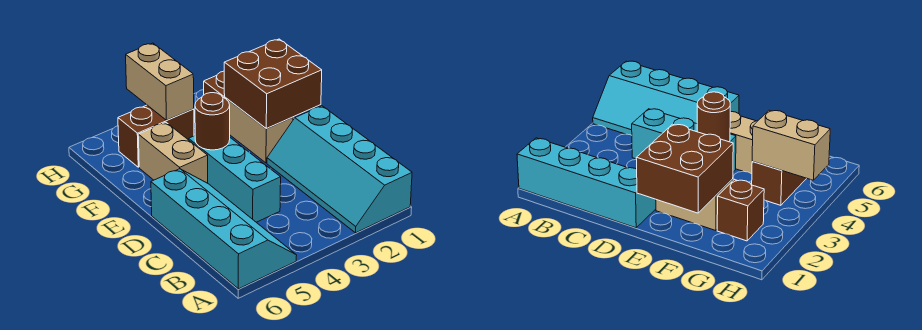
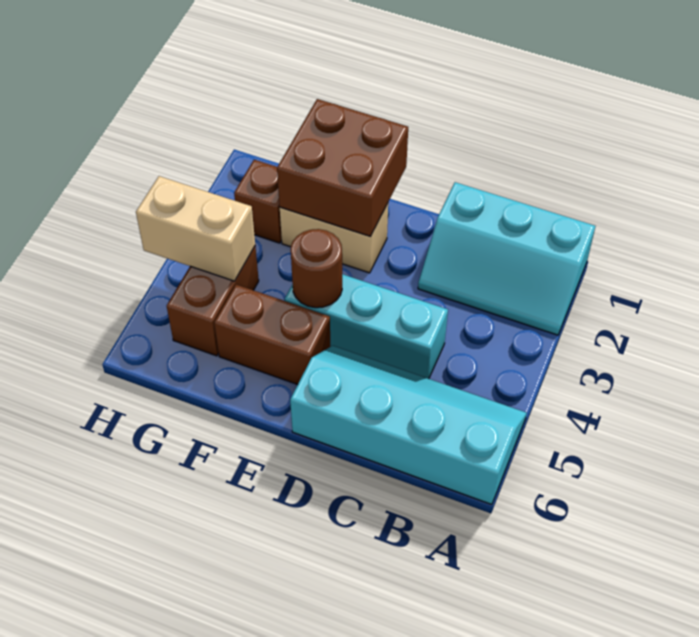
cyan 2x4 slope [267,106,412,233] -> cyan 2x3 slope [418,182,595,335]
tan 1x2 brick [138,122,208,183] -> brown 1x2 brick [214,285,330,385]

